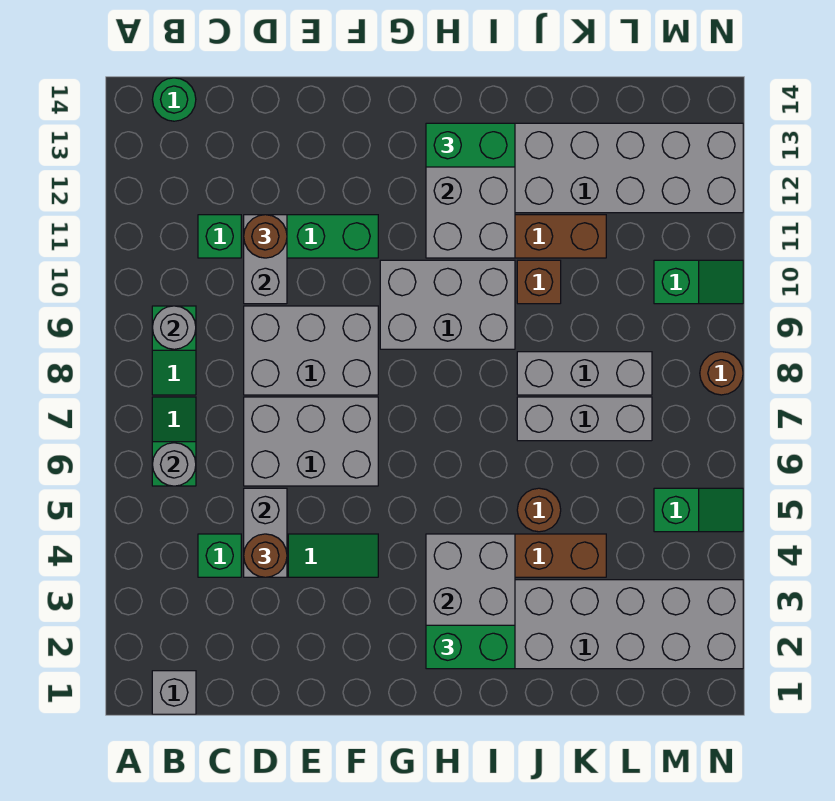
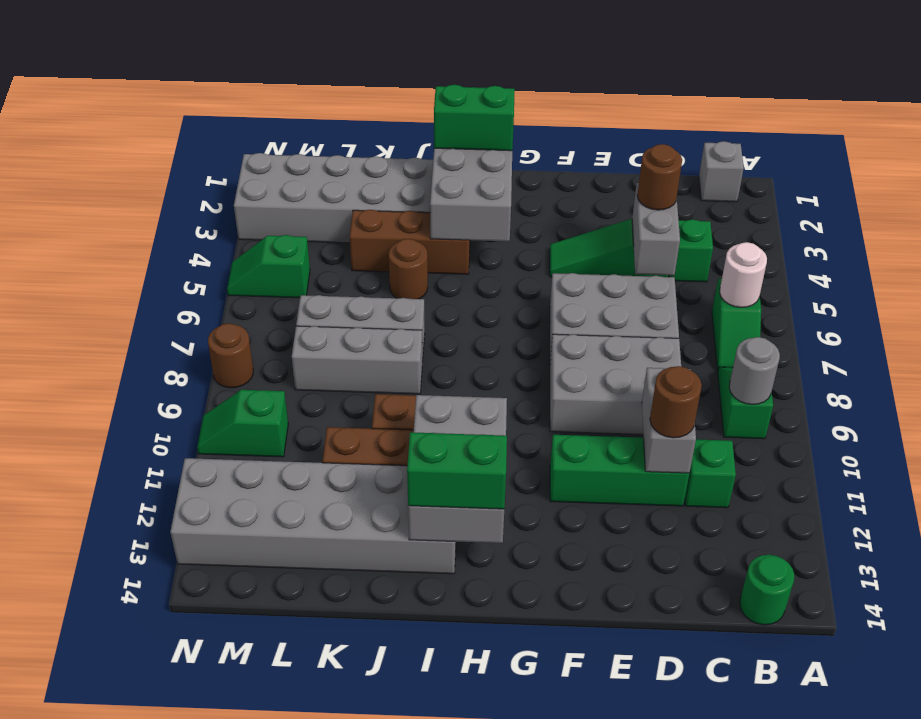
grey 1x1 round brick [152,443,196,486] -> white 1x1 round brick [720,242,767,307]
grey 2x3 brick [380,260,515,349] -> none

